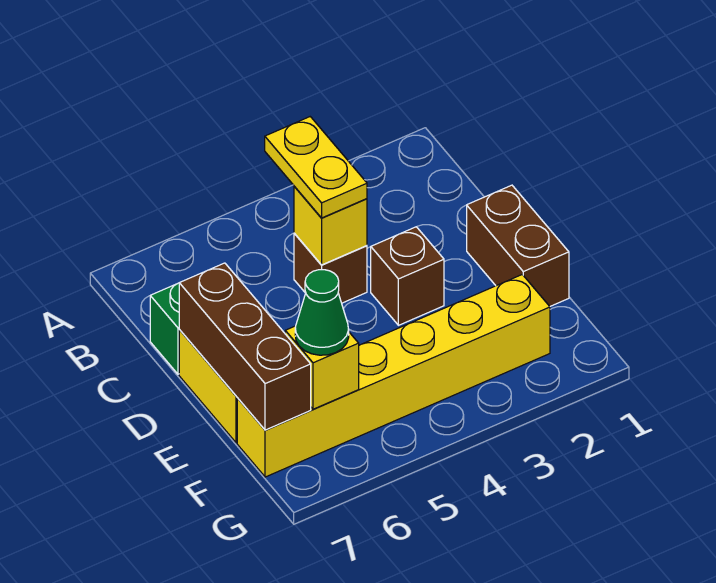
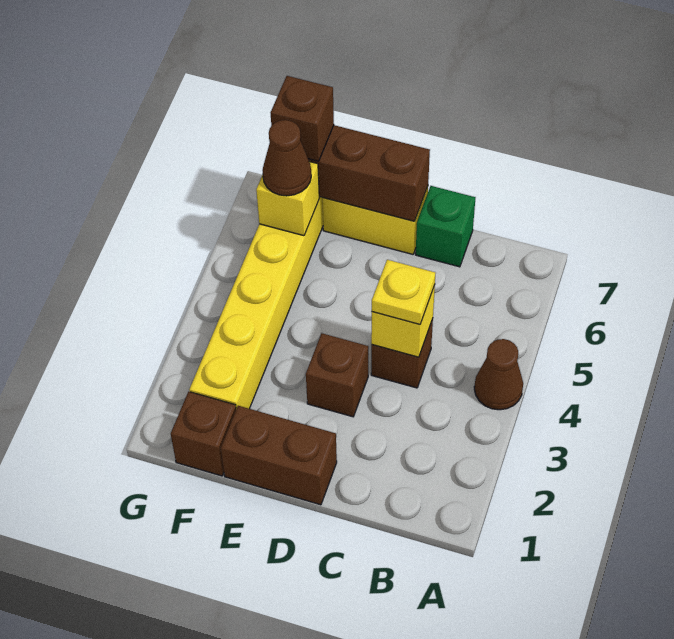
none -> brown 1x1 cone [474,339,523,410]
yellow 1x2 plate [265,117,367,218] -> yellow 1x1 plate [372,260,435,324]
none -> brown 1x1 brick [171,392,236,476]
green 1x1 cone [295,270,349,355] -> brown 1x1 cone [263,120,311,196]
none -> brown 1x1 brick [271,76,334,161]

